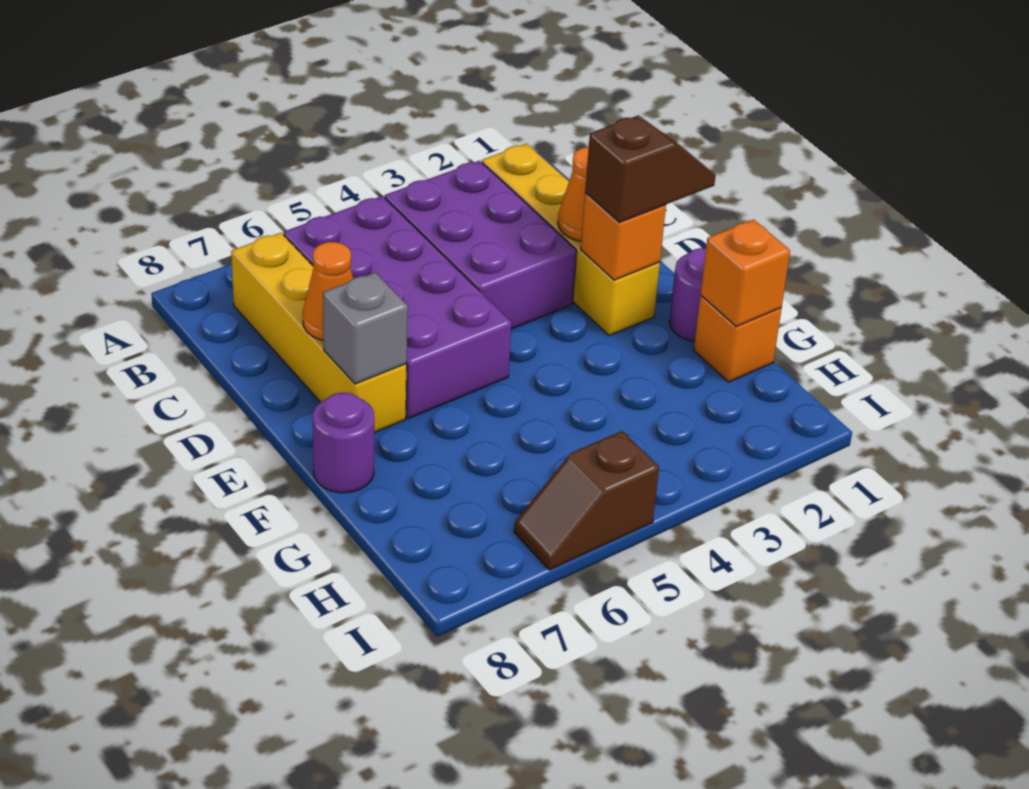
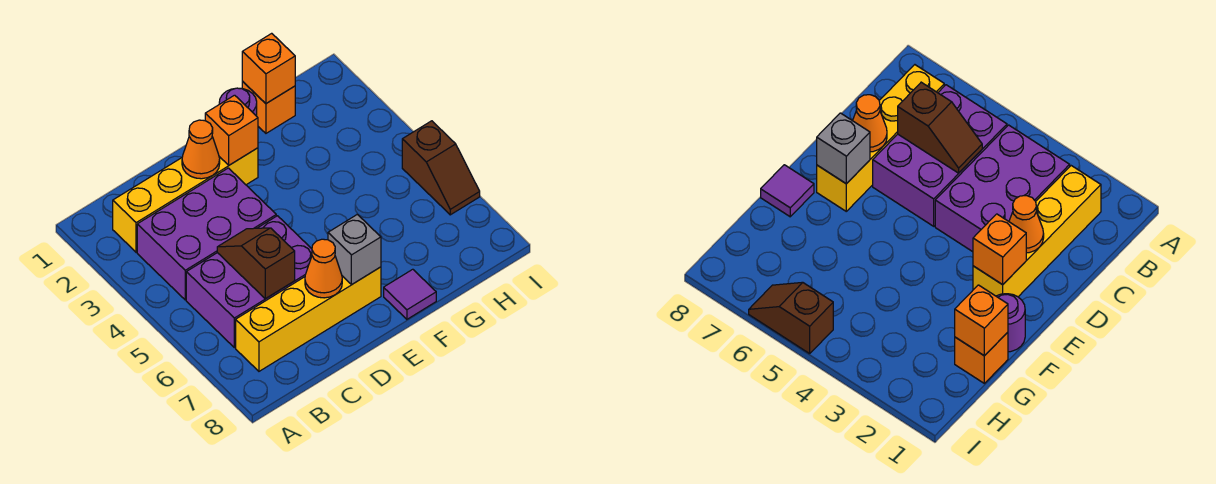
purple 2x4 brick [284,196,511,419] -> purple 2x3 brick [186,216,312,348]
brown 1x2 slope [585,115,716,222] -> brown 1x2 slope moved to [217,228,295,299]
purple 1x1 round brick [313,393,374,493] -> purple 1x1 tile [384,269,436,319]

